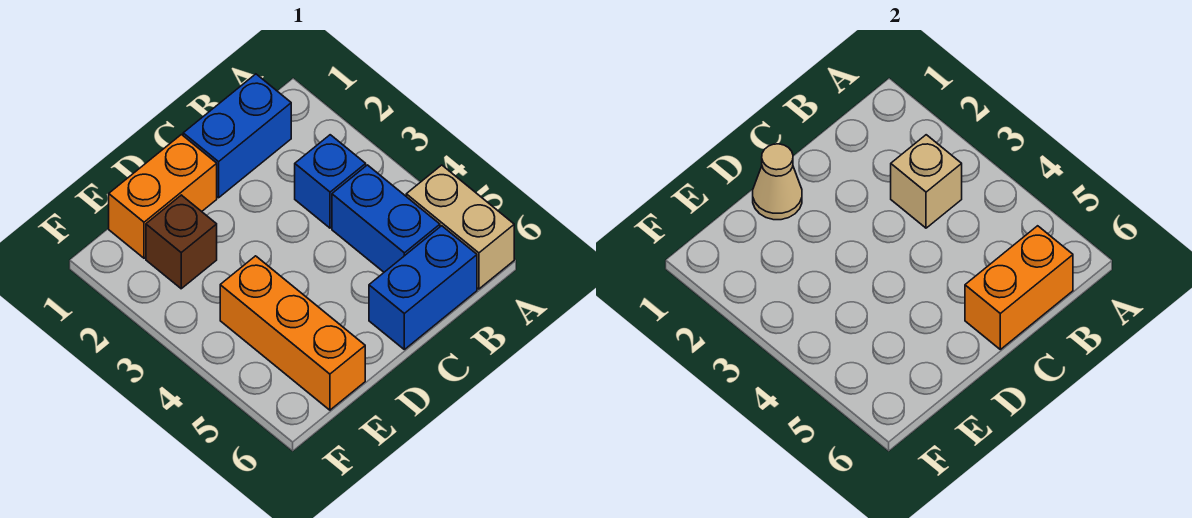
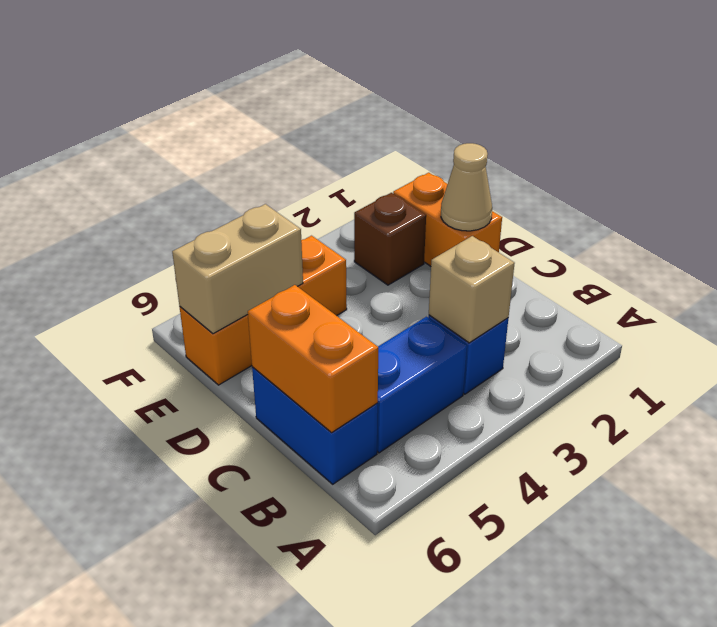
tan 1x2 brick [406,165,514,289] -> tan 1x2 brick moved to [172,204,303,334]
blue 1x2 brick [183,74,291,198] -> none

